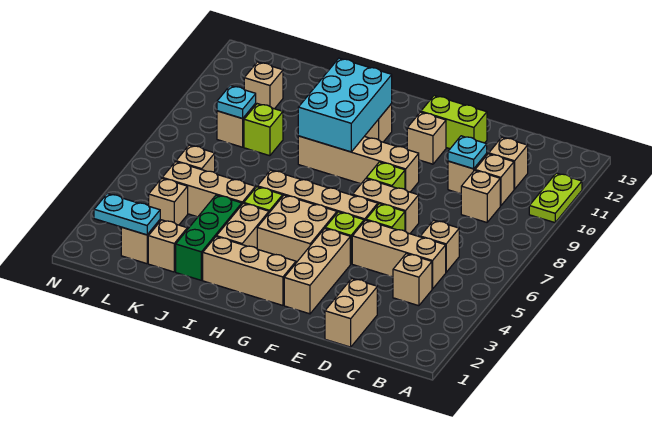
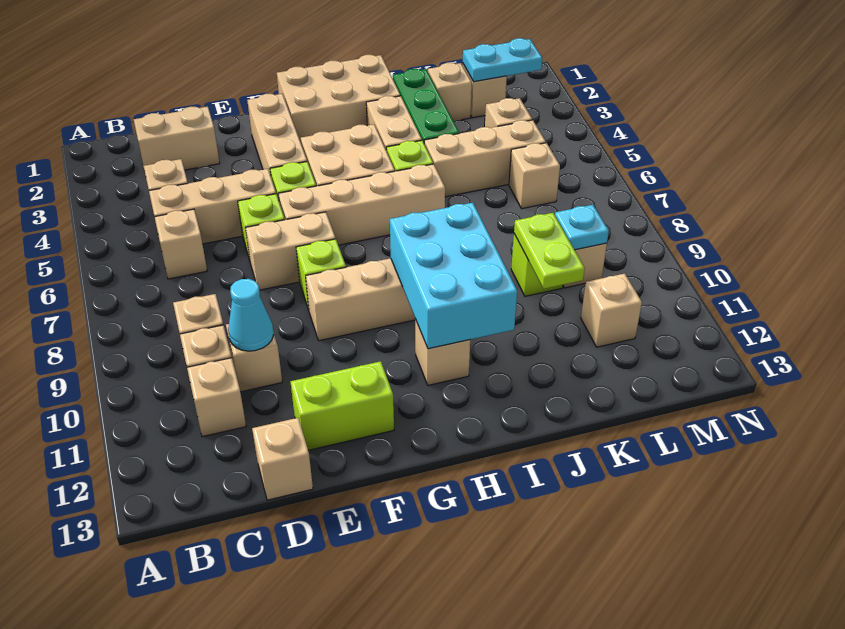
lime 1x2 plate [529,173,582,223] -> lime 1x2 plate moved to [514,213,585,289]
tan 1x2 brick [325,279,377,347] -> tan 1x2 brick turned to [134,107,220,170]
cyan 1x1 plate [448,136,487,169] -> cyan 1x1 cone [228,279,273,351]
tan 1x1 brick [407,112,446,164] -> tan 1x1 brick moved to [252,418,313,500]
tan 1x3 brick [203,237,296,305] -> tan 2x3 brick [277,55,400,142]

